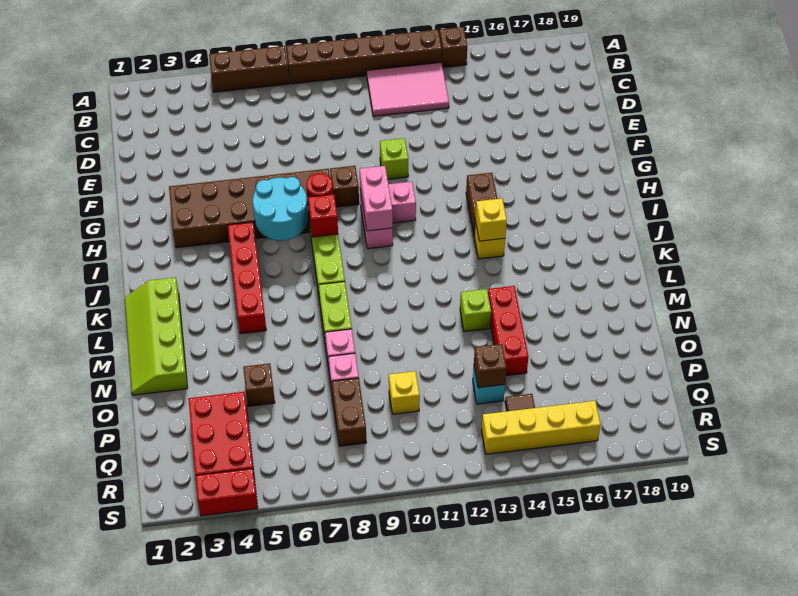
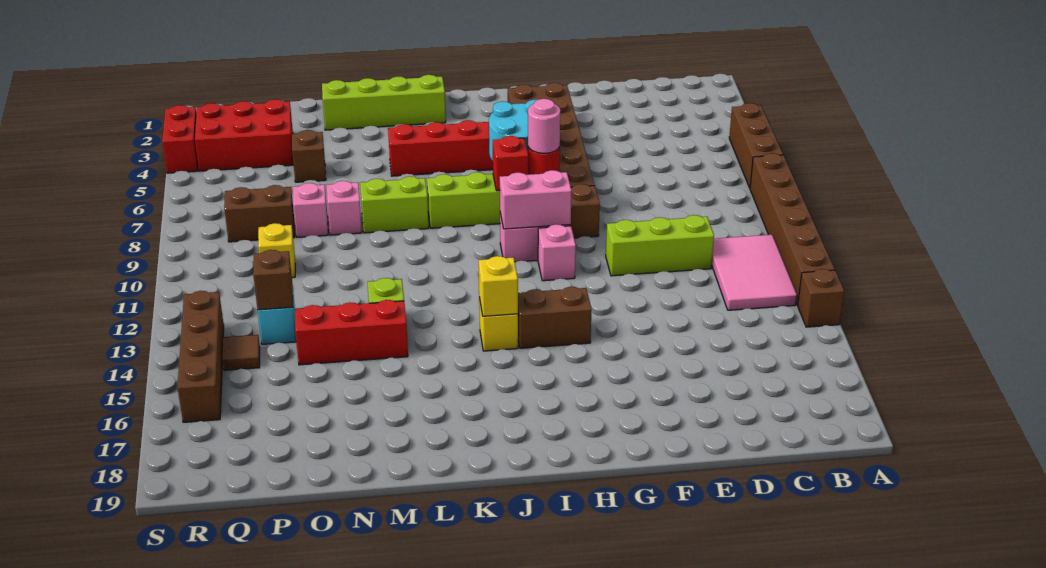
lime 1x1 brick [380,138,408,179] -> lime 1x3 brick [606,215,714,276]
none -> pink 1x1 round brick [528,99,560,153]
yellow 1x4 brick [482,401,601,454] -> brown 1x4 brick [178,291,224,422]

